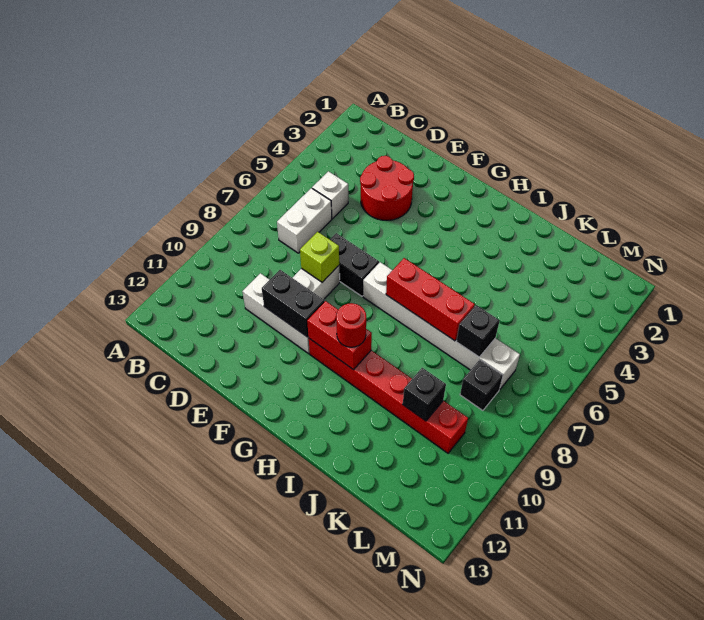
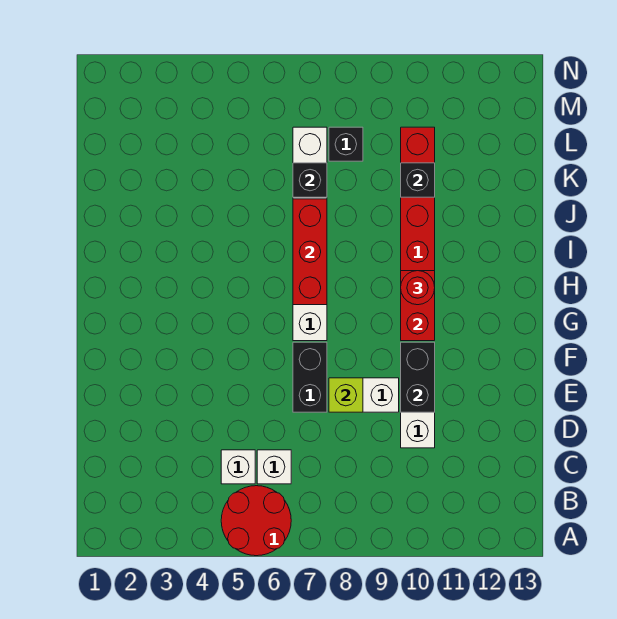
white 1x2 brick [277,188,332,253] -> white 1x1 brick [257,450,291,484]
red 2x2 round brick [360,156,414,220] -> red 2x2 round brick moved to [221,486,291,556]

